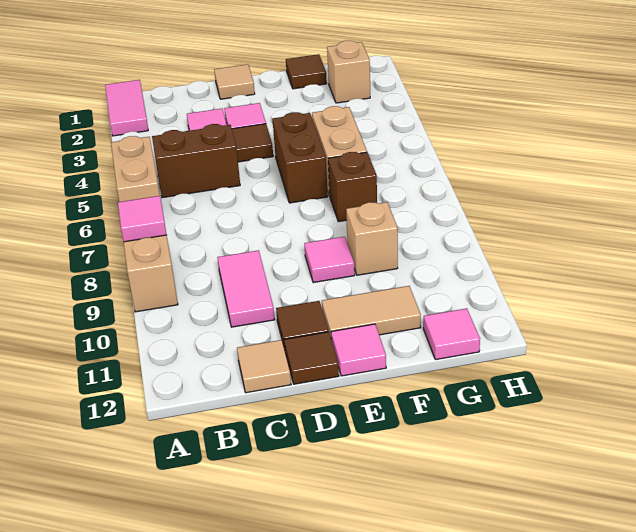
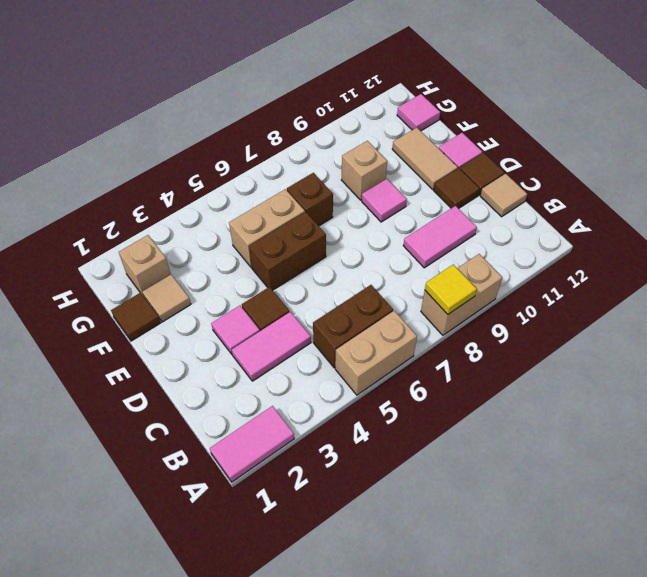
pink 1x1 tile [118,196,167,242] -> yellow 1x1 tile [425,264,477,314]
brown 1x2 brick [152,124,240,198] -> brown 1x2 brick turned to [313,285,393,368]
tan 1x1 tile [214,64,255,99] -> tan 1x1 tile moved to [142,275,191,322]

